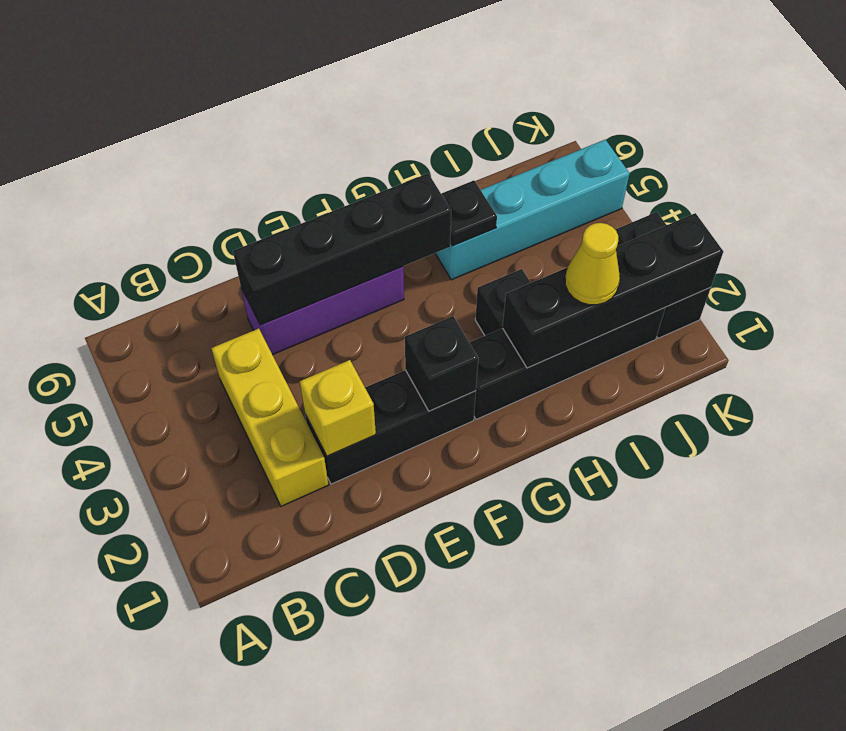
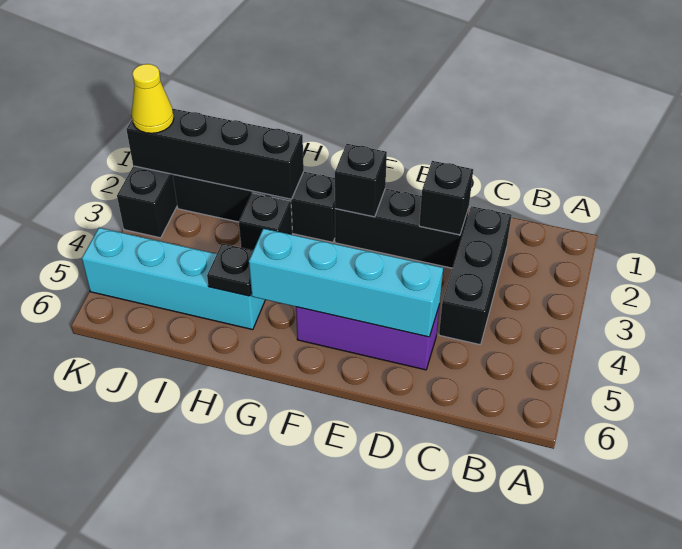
yellow 1x3 brick [211,329,328,506] -> black 1x3 brick [439,206,512,345]
yellow 1x1 brick [300,360,376,456] -> black 1x1 brick [419,161,473,235]
black 1x4 brick [233,173,451,325] -> cyan 1x4 brick [249,229,443,337]
yellow 1x1 cone [565,223,620,305] -> yellow 1x1 cone moved to [132,64,174,133]

